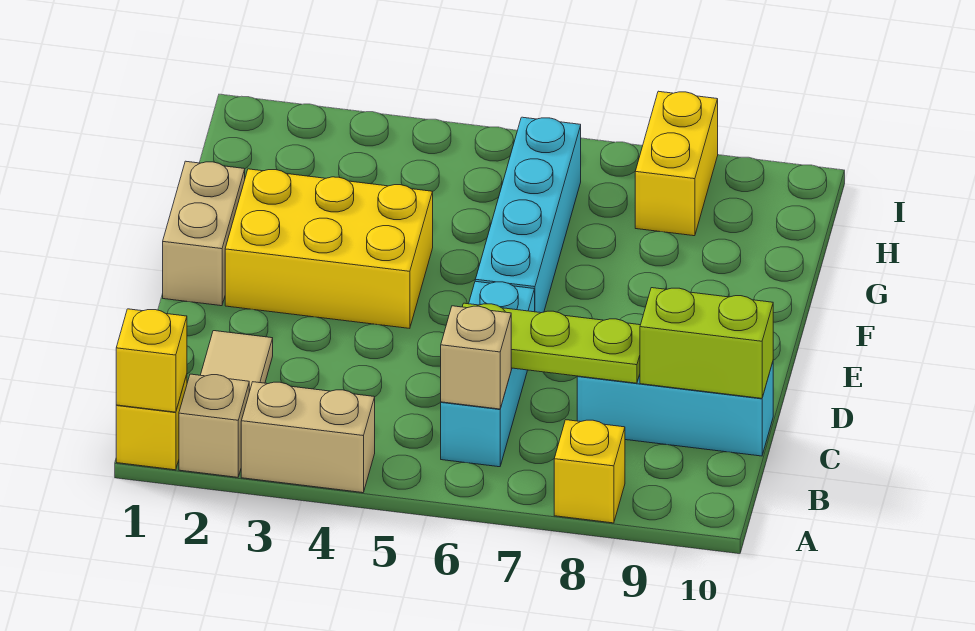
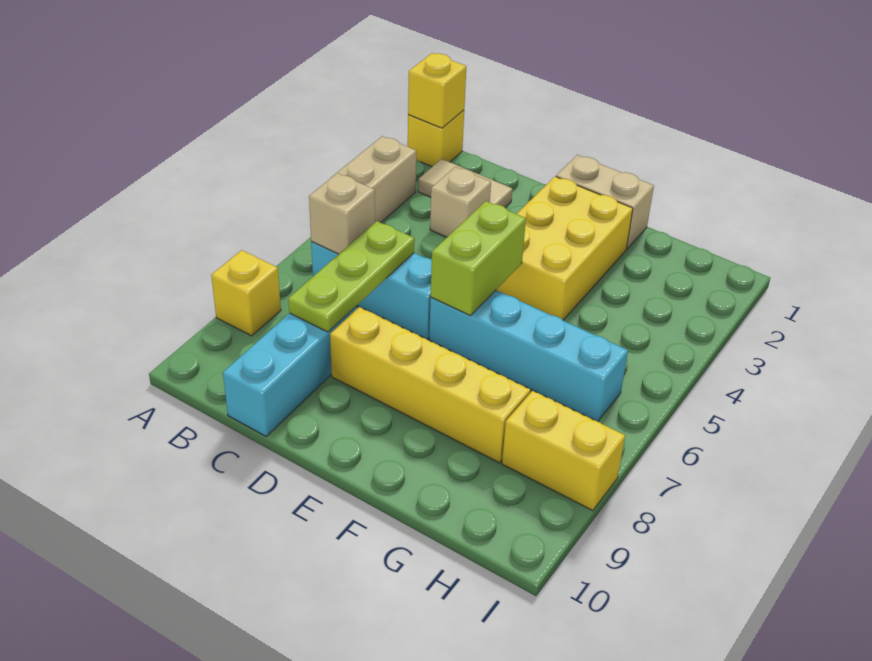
tan 1x1 brick [179,374,249,477] -> tan 1x1 brick moved to [430,167,491,237]
lime 1x2 brick [640,288,773,398] -> lime 1x2 brick moved to [431,201,526,316]
none -> yellow 1x4 brick [330,307,530,463]

